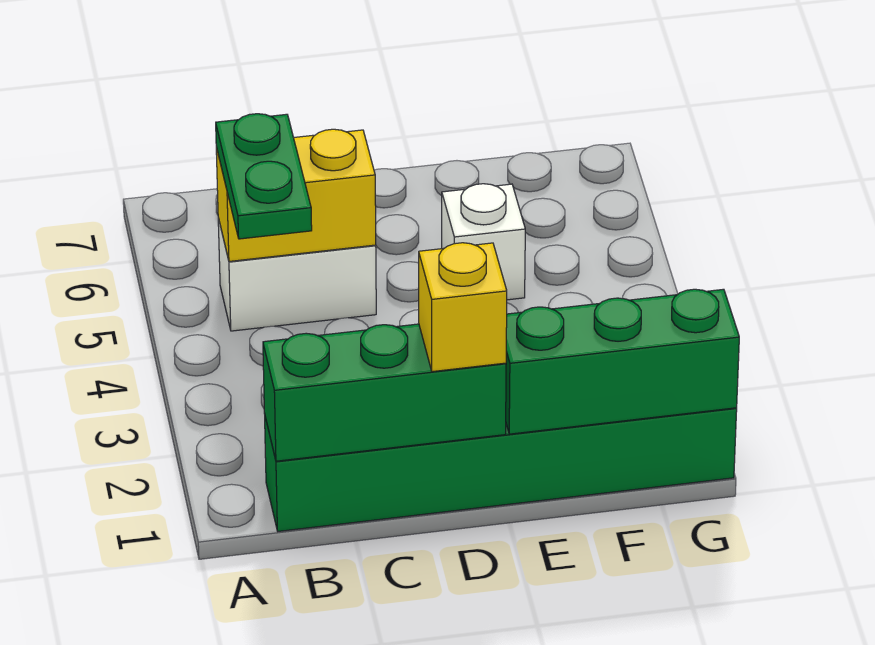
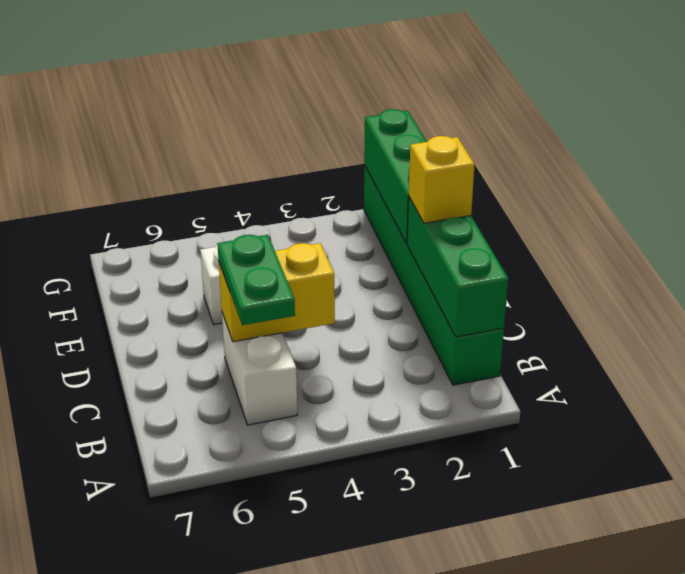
green 1x2 plate [216,114,312,239] -> green 1x2 plate turned to [217,235,295,325]
yellow 1x2 brick [216,129,376,261] -> yellow 1x2 brick turned to [219,243,335,342]

